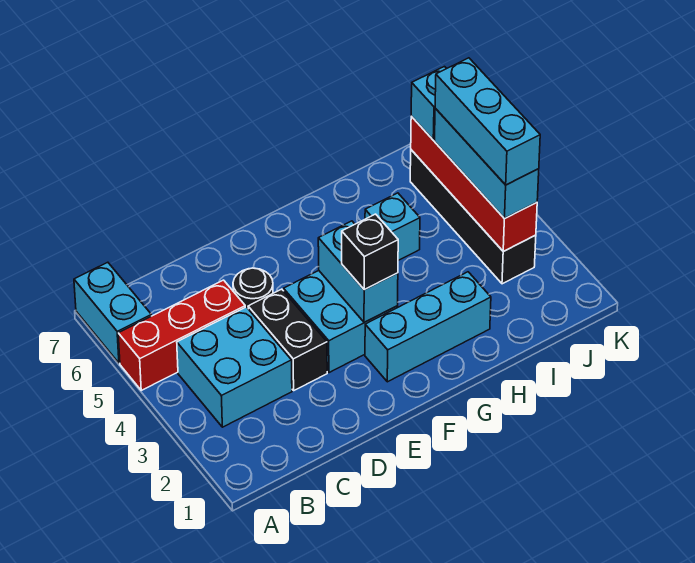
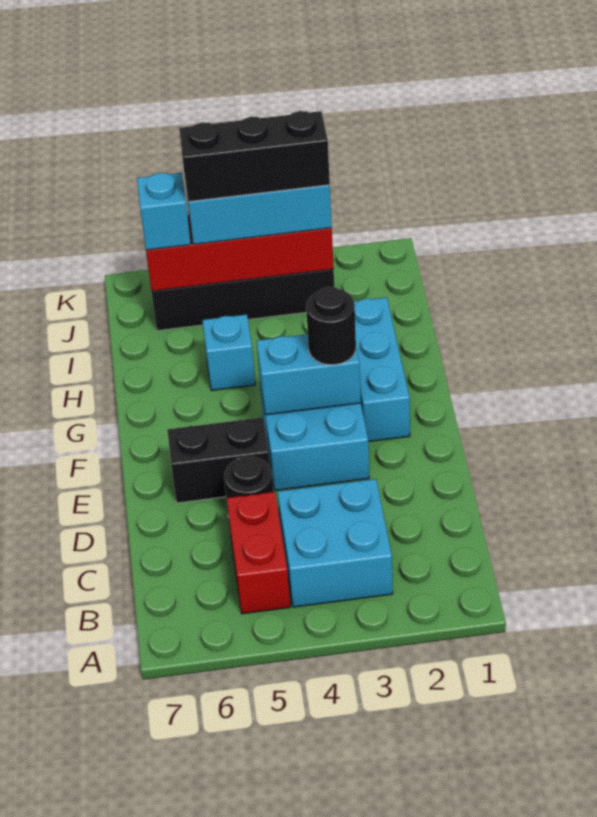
red 1x3 brick [118,280,245,390] -> red 1x2 brick [227,492,290,614]
cyan 1x2 brick [74,262,151,363] -> none
black 1x2 brick [248,289,327,390] -> black 1x2 brick moved to [167,417,270,503]
black 1x1 brick [342,214,398,290] -> black 1x1 round brick [306,287,356,365]
cyan 1x3 brick [435,58,540,185] -> black 1x3 brick [179,111,330,202]

